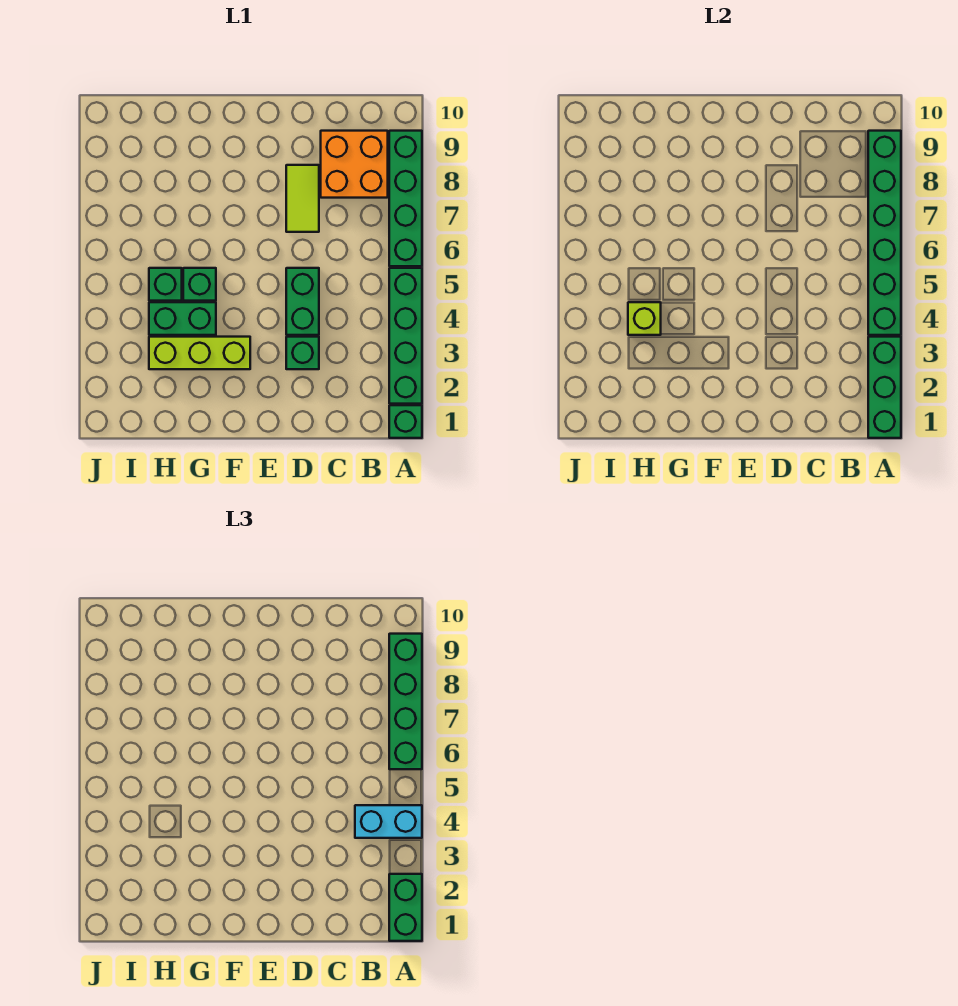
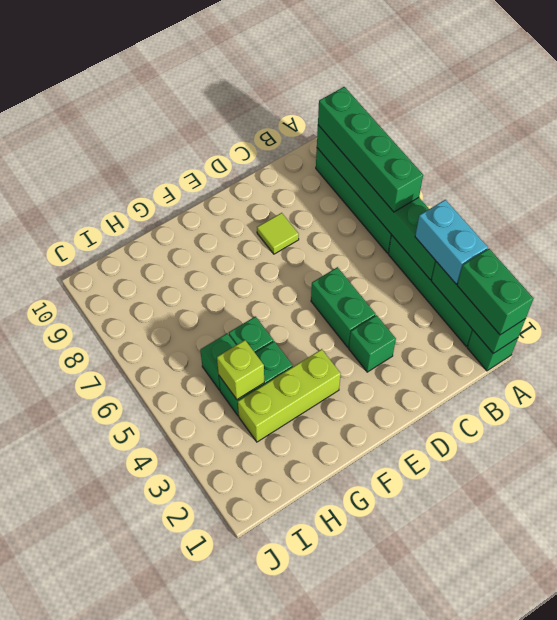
cyan 1x2 brick [355,805,422,838] -> cyan 1x2 brick turned to [415,200,488,284]
orange 2x2 brick [321,131,388,198] -> none
lime 1x2 tile [286,165,319,232] -> lime 1x1 tile [257,213,299,254]

